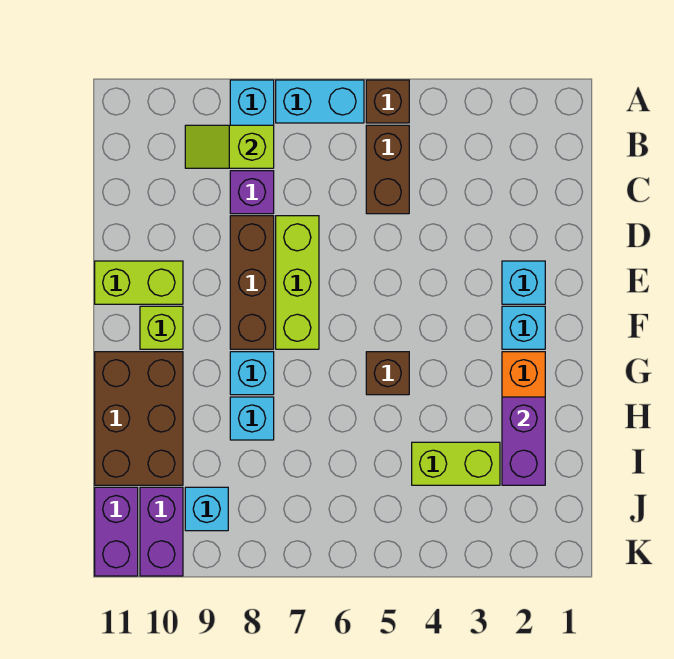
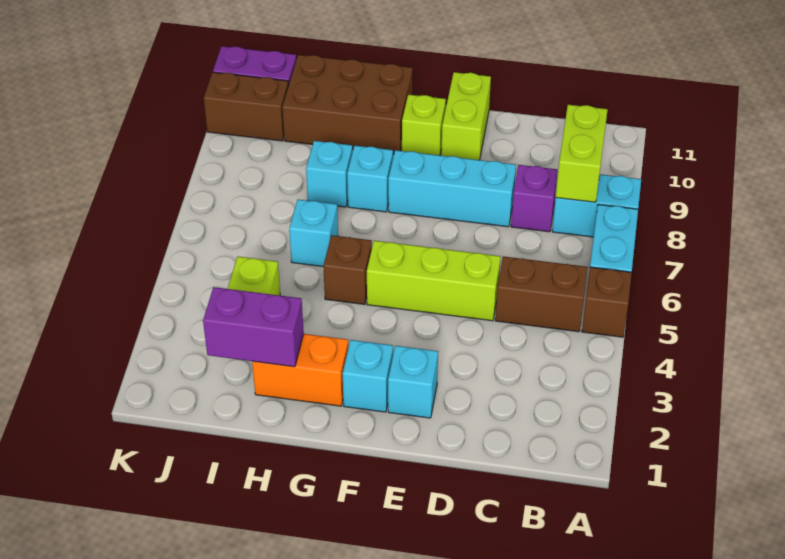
lime 1x2 slope [185,125,274,168] -> lime 1x2 brick [556,105,608,202]
lime 1x3 brick [276,216,319,349] -> lime 1x3 brick moved to [367,241,501,321]
brown 1x3 brick [230,216,274,349] -> cyan 1x3 brick [388,150,516,227]
cyan 1x1 brick [185,487,228,531] -> cyan 1x1 brick moved to [289,200,338,267]
purple 1x2 brick [140,487,183,576] -> brown 1x2 brick [204,72,288,141]

